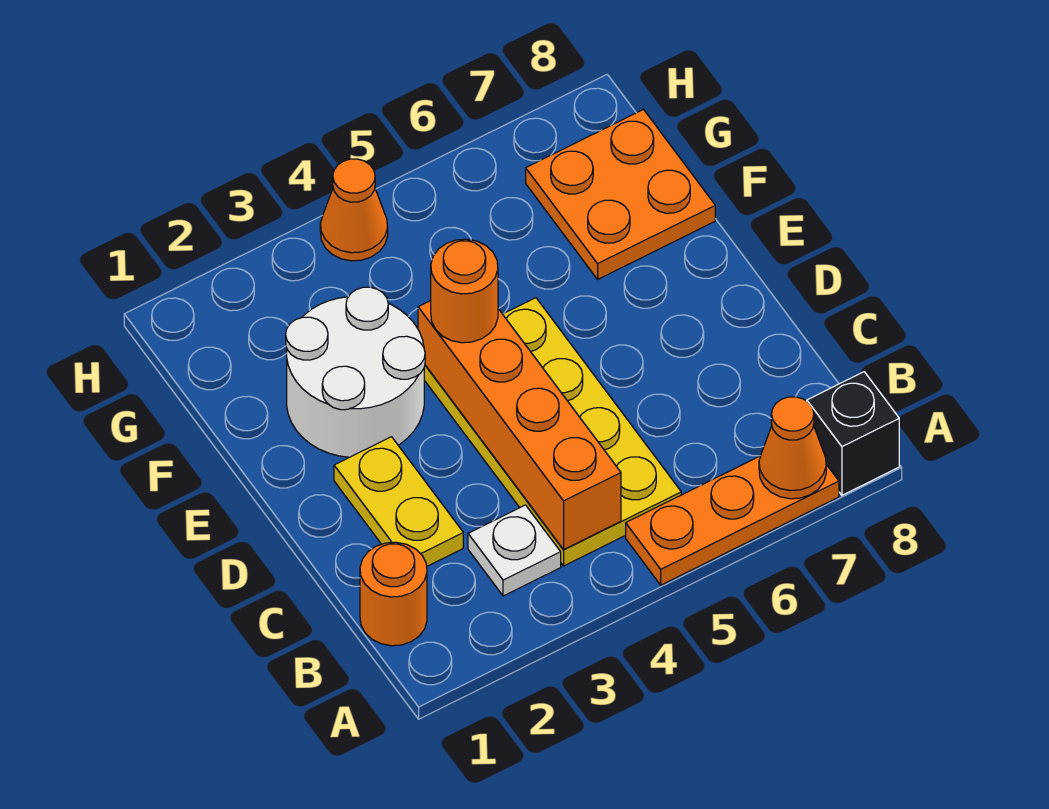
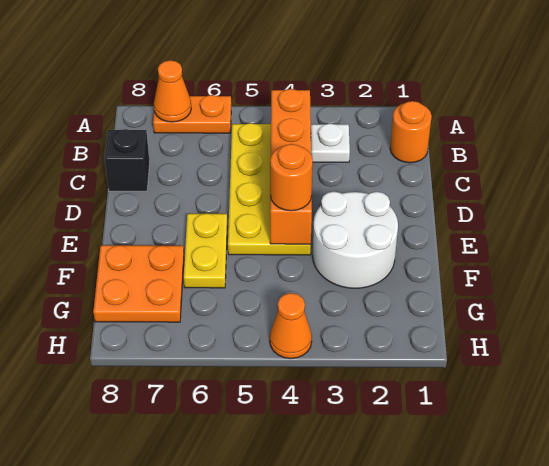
orange 1x3 plate [626,456,839,585] -> orange 1x2 plate [153,95,231,133]
black 1x1 brick [807,372,899,495] -> black 1x1 brick moved to [104,129,150,191]
yellow 1x2 plate [334,437,463,566] -> yellow 1x2 plate moved to [184,213,227,288]

